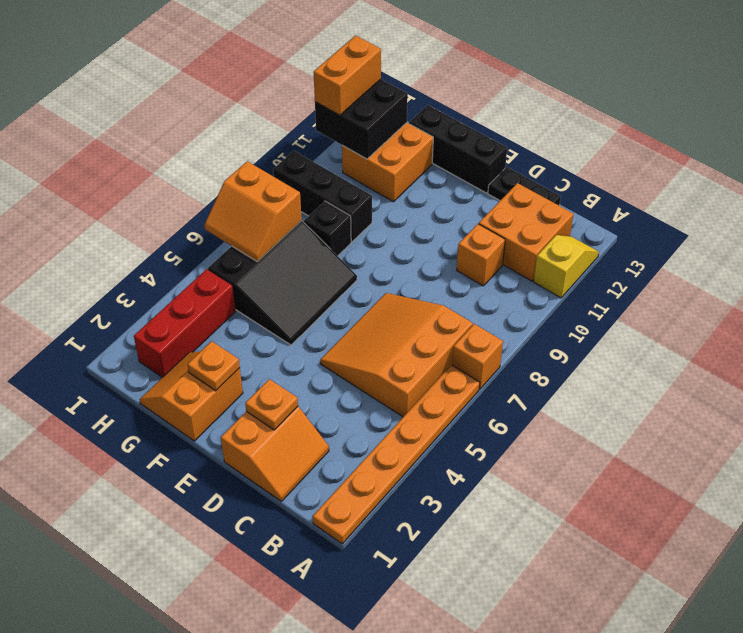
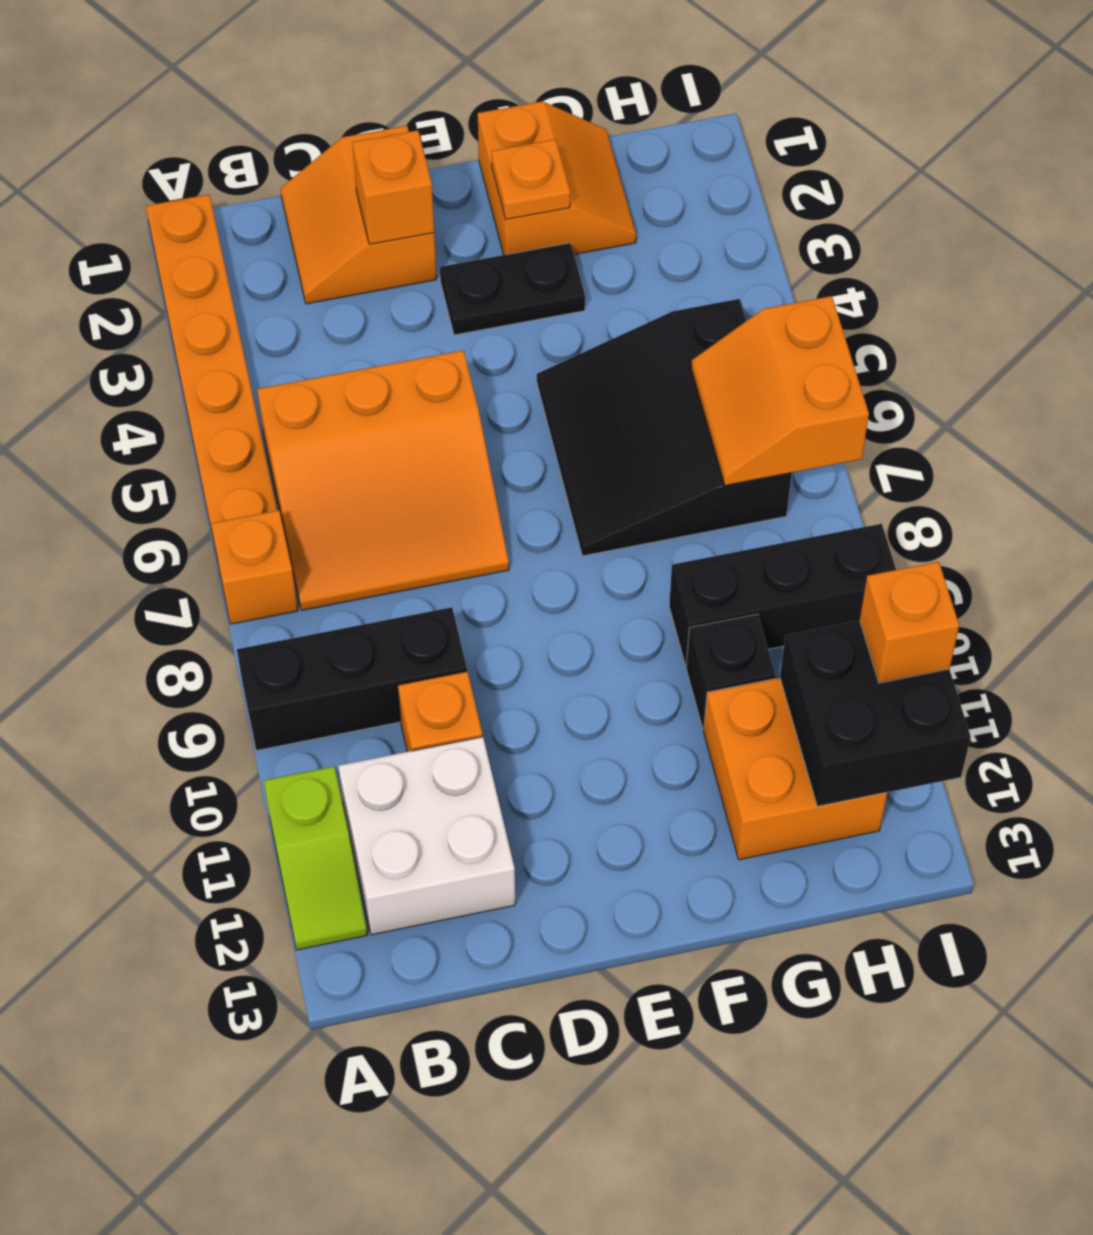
yellow 1x2 slope [533,235,599,298] -> lime 1x2 slope [264,766,367,950]
orange 3x3 slope [320,293,473,417] -> orange 3x3 slope turned to [257,350,509,610]
orange 2x2 brick [479,183,574,281] -> white 2x2 brick [338,737,515,935]
black 1x2 plate [488,167,561,205] -> black 1x2 plate moved to [440,243,585,335]
orange 1x1 plate [245,379,298,430] -> orange 1x1 brick [352,130,434,244]
black 1x3 brick [409,105,507,193] -> black 1x3 brick moved to [237,607,467,751]
black 1x1 brick [304,201,351,256] -> black 1x1 brick moved to [686,614,775,729]
red 1x3 brick [134,269,236,378] -> none
orange 2x2 slope [205,161,302,261] -> orange 2x2 slope turned to [691,296,869,485]
orange 1x2 brick [314,36,381,115] -> orange 1x1 brick [860,562,959,683]

